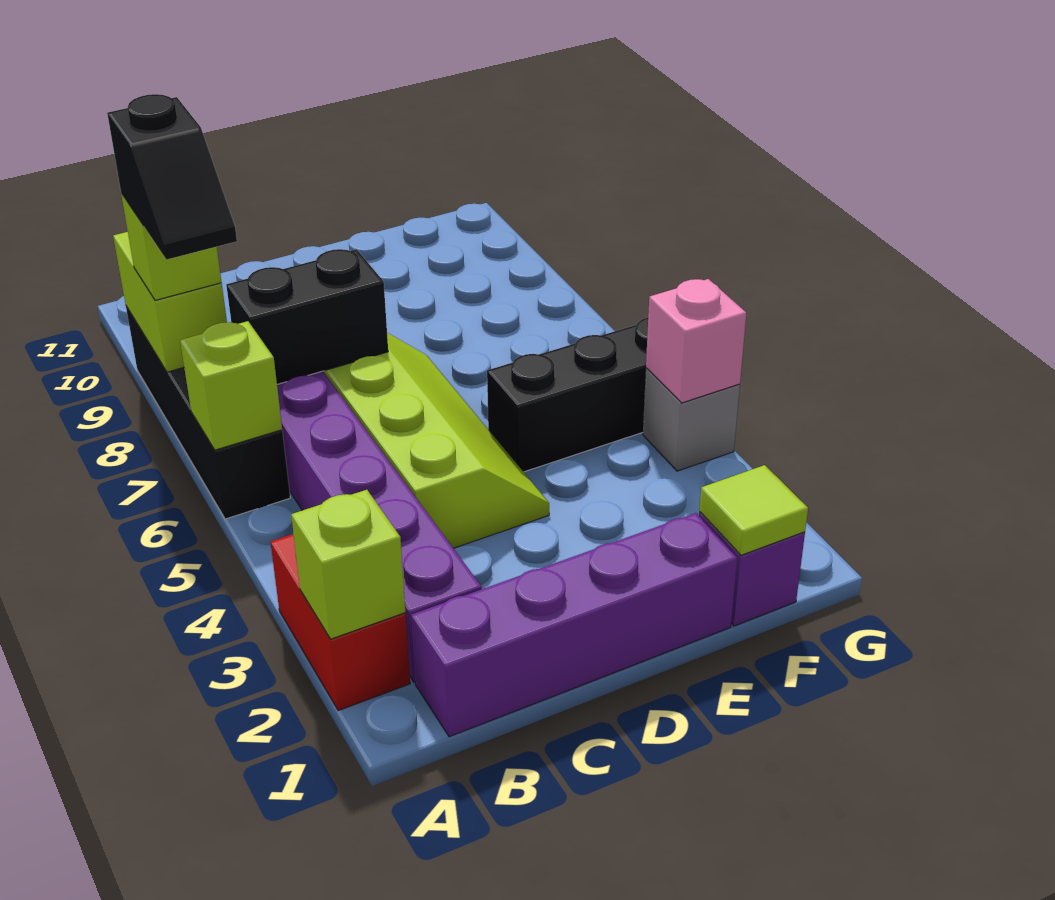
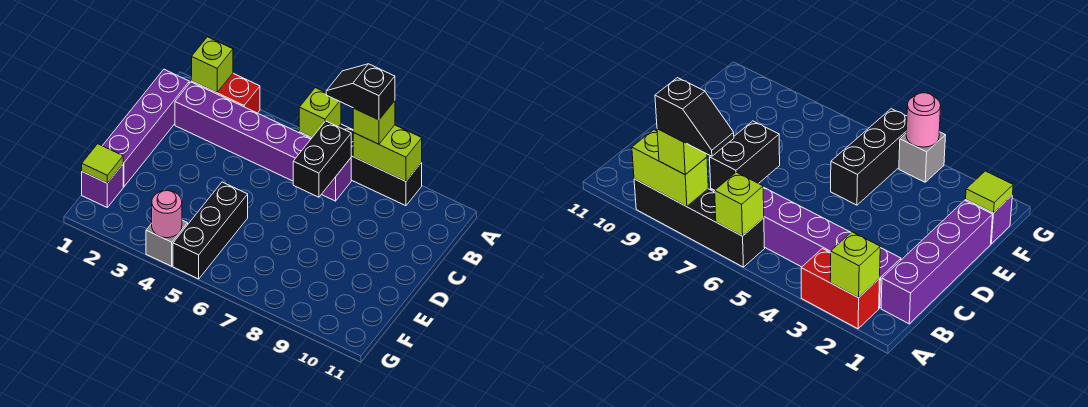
lime 2x4 slope [323,333,549,548] -> none
pink 1x1 brick [646,279,746,403] -> pink 1x1 round brick [152,191,182,238]

